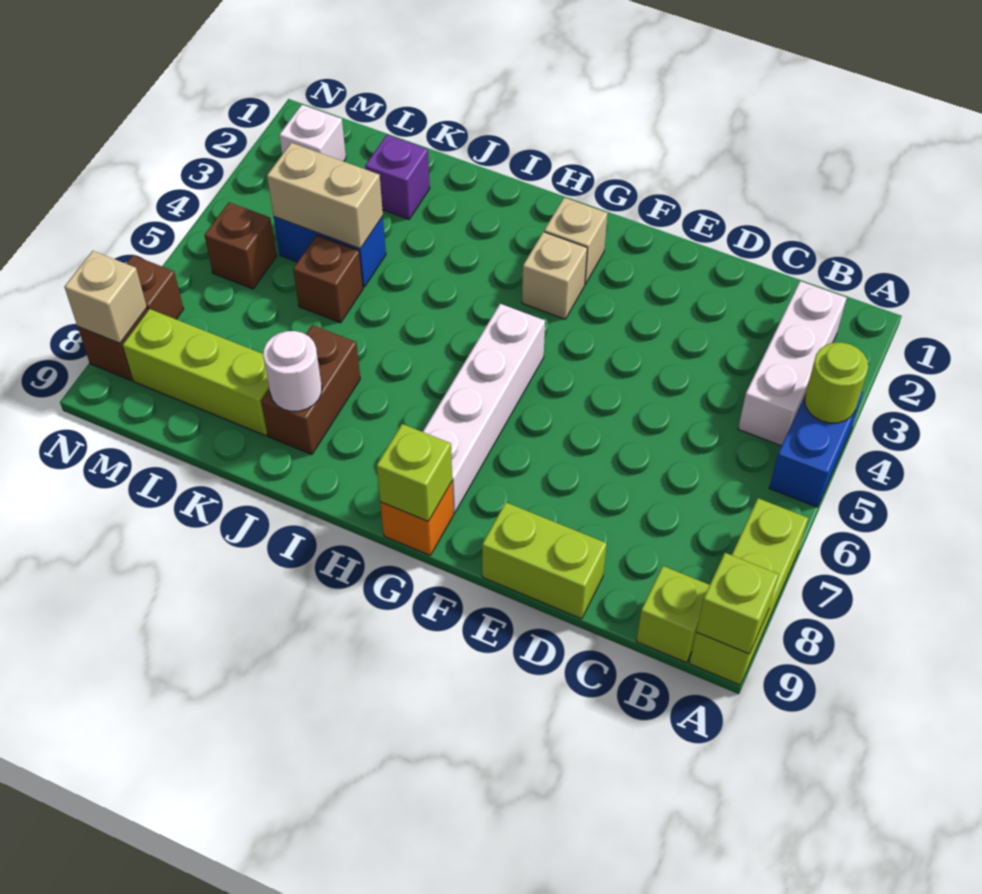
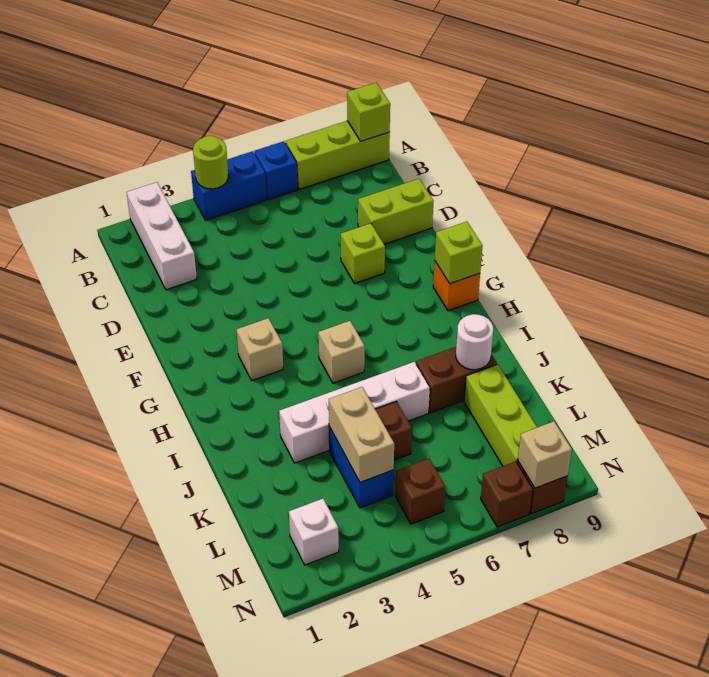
none -> blue 1x1 brick [254,141,298,200]
white 1x3 brick [738,281,847,446] -> white 1x3 brick turned to [126,182,197,290]
lime 1x1 brick [636,566,710,663] -> lime 1x1 brick moved to [341,223,385,284]
lime 1x2 brick [482,502,607,619] -> lime 1x2 brick turned to [358,179,433,244]
tan 1x1 brick [544,198,608,284] -> tan 1x1 brick moved to [318,321,365,383]
white 1x4 brick [423,304,545,513] -> white 1x4 brick moved to [279,362,430,463]
purple 1x1 brick [365,135,430,219] -> none

